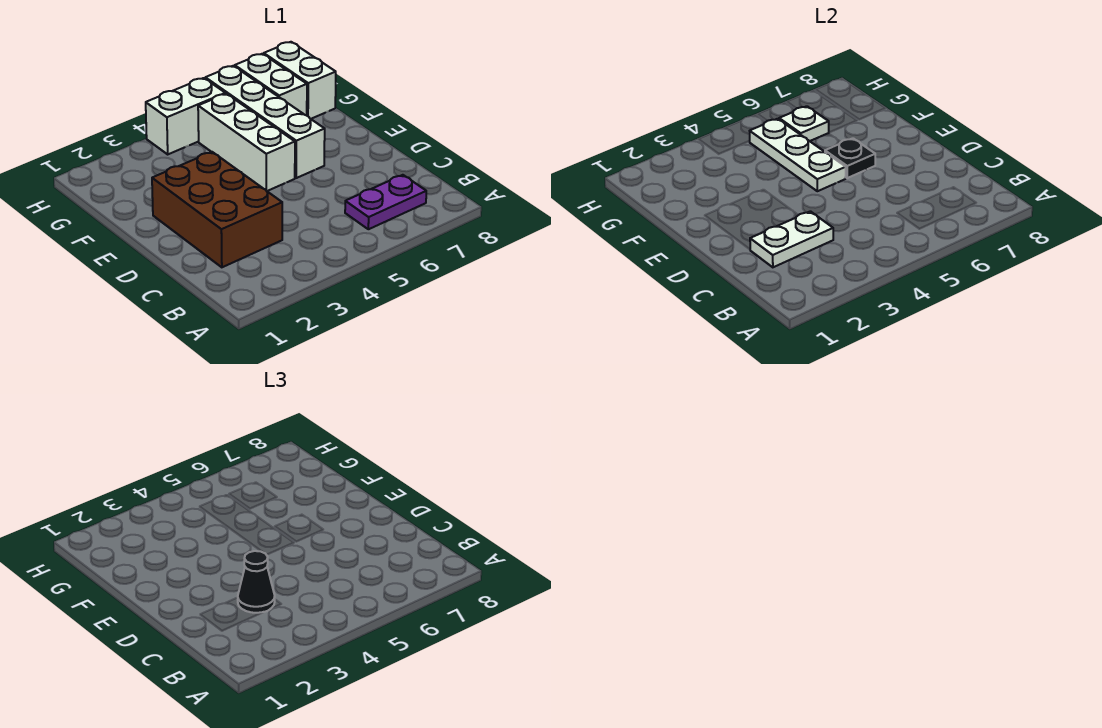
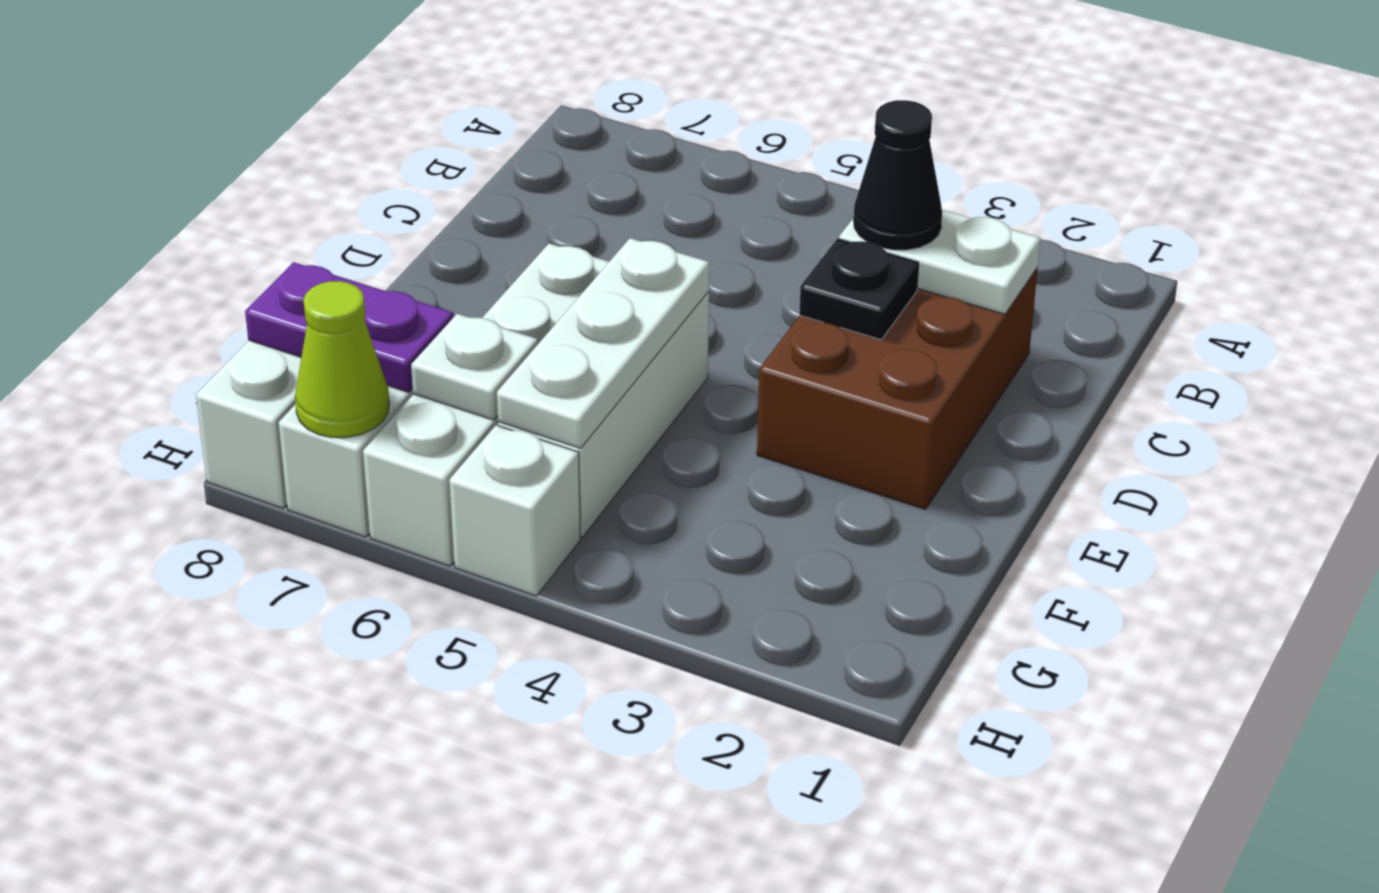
purple 1x2 plate [345,175,426,229] -> purple 1x2 plate moved to [245,262,453,392]
black 1x1 plate [825,138,875,178] -> black 1x1 plate moved to [799,239,919,340]
white 1x2 brick [146,78,225,154] -> white 1x1 brick [450,425,580,596]
none -> lime 1x1 cone [295,281,389,437]

